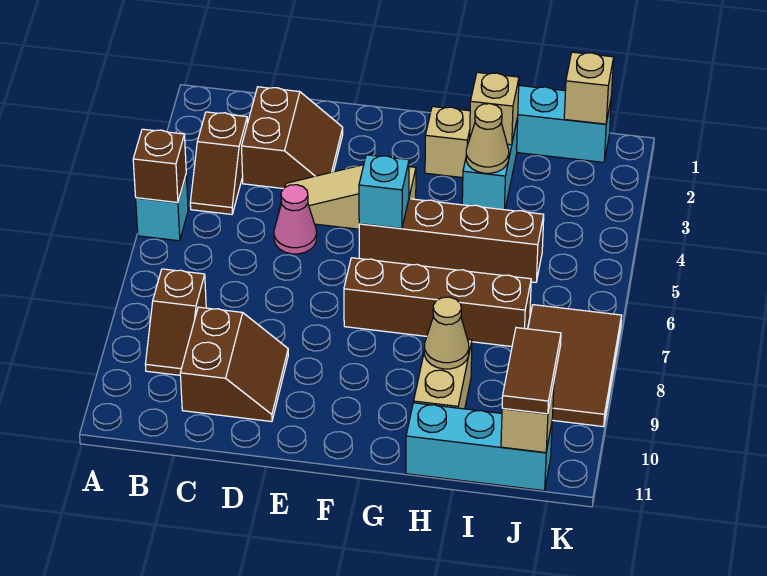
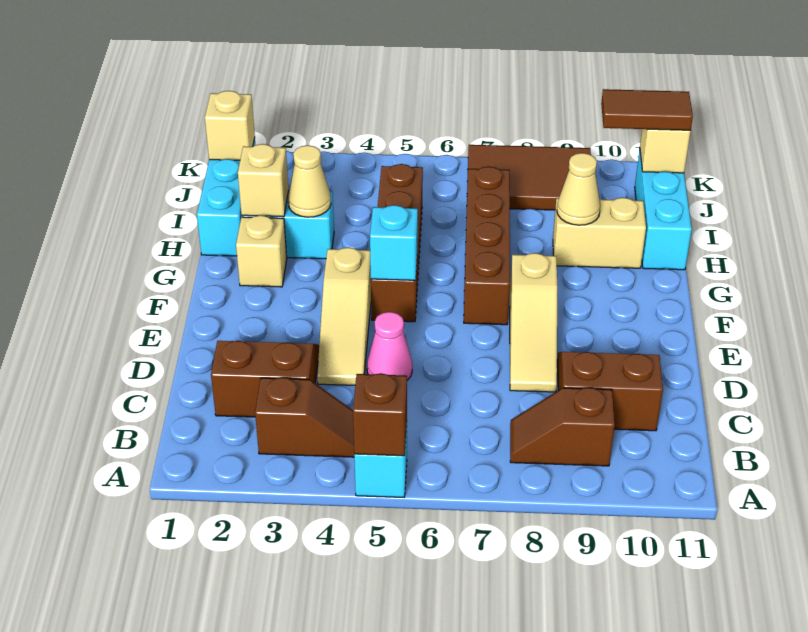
brown 1x2 slope [145,269,206,375] -> brown 1x2 slope turned to [510,388,615,466]
none -> tan 1x3 slope [510,253,557,392]

